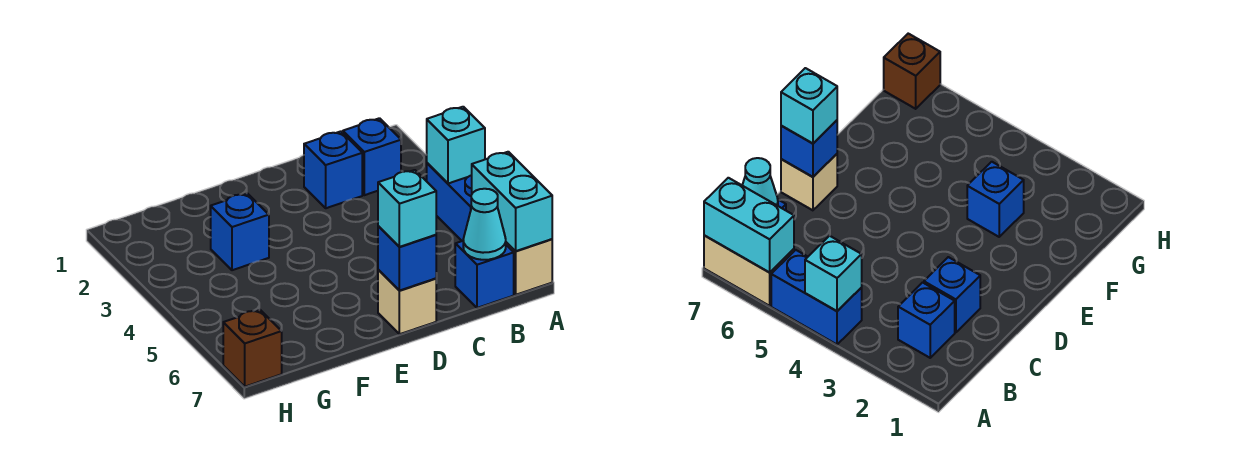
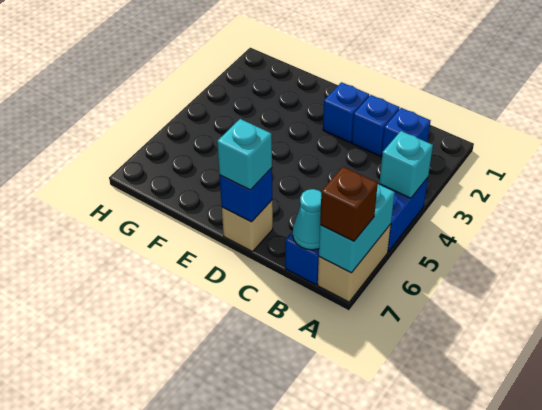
blue 1x1 brick [211,193,269,270] -> blue 1x1 brick moved to [323,82,369,142]
brown 1x1 brick [223,310,282,387] -> brown 1x1 brick moved to [320,167,378,241]

